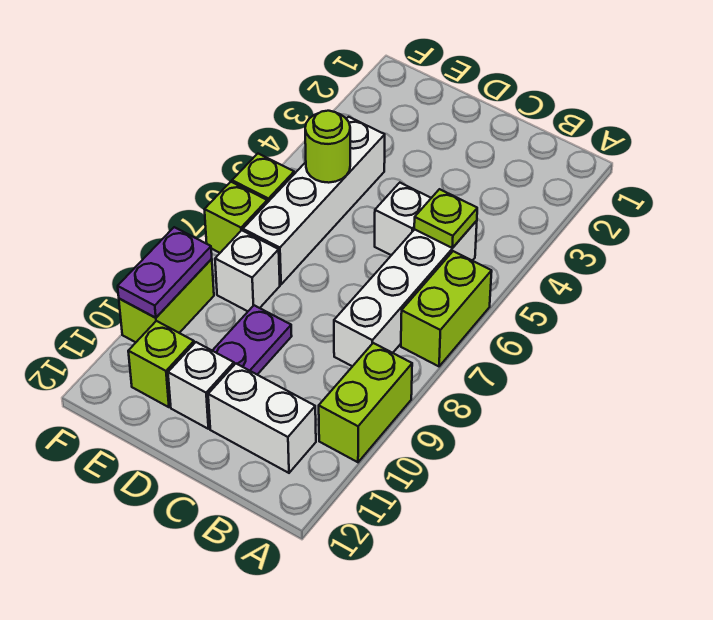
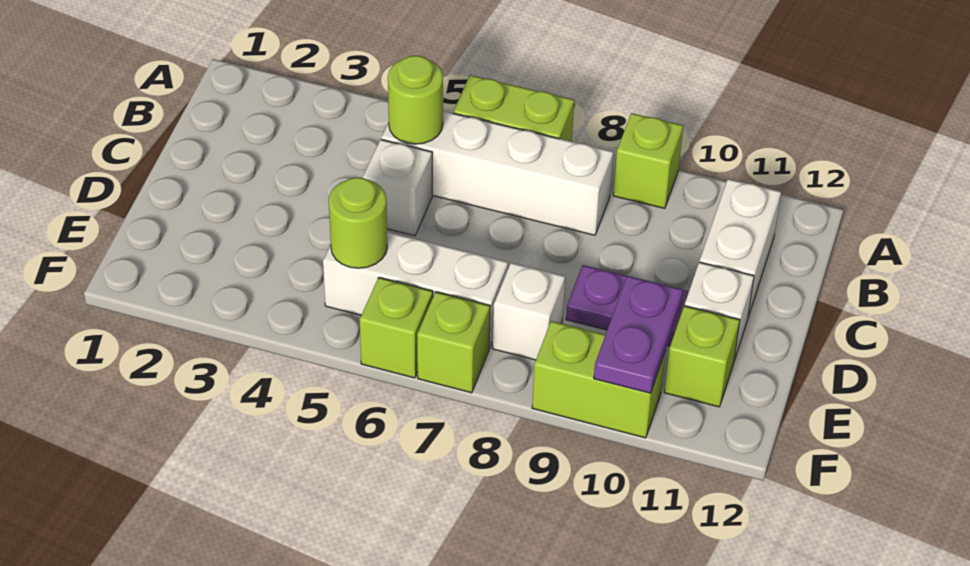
lime 1x2 brick [319,343,412,462] -> lime 1x1 brick [613,113,683,208]
lime 1x1 plate [414,189,477,248] -> lime 1x1 round brick [388,56,443,144]
white 1x4 brick [243,117,385,284] -> white 1x3 brick [323,232,508,348]
purple 1x2 plate [118,227,212,318] -> purple 1x2 plate turned to [594,276,683,393]

